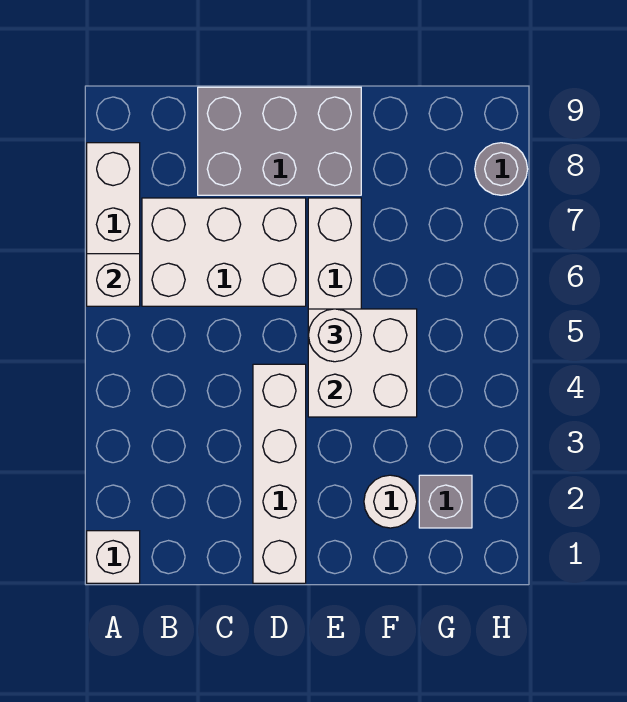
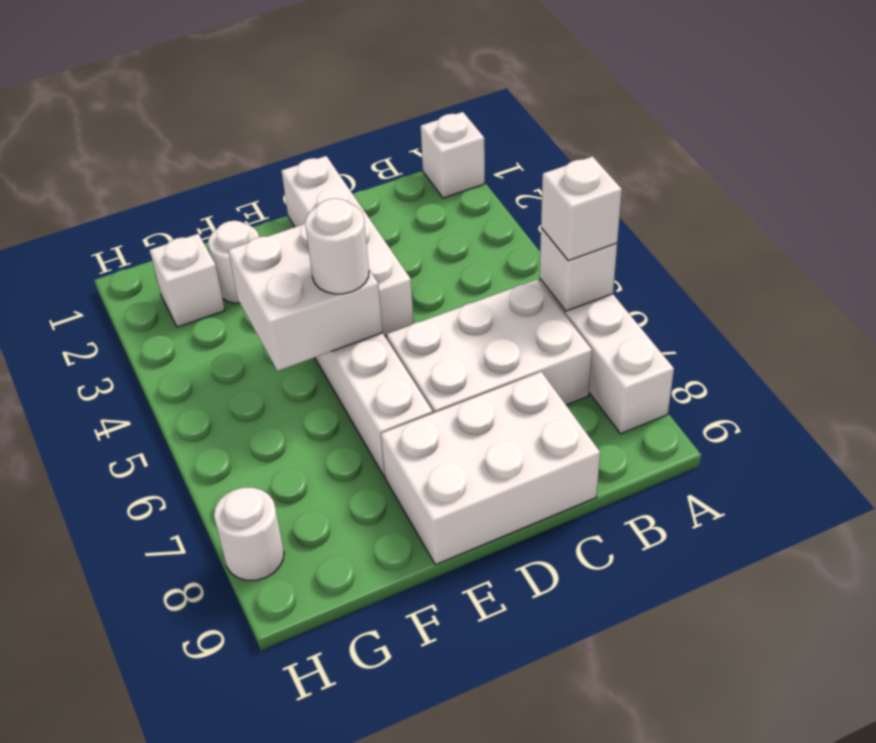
none -> white 1x1 brick [541,157,622,261]
grey 2x3 brick [198,87,361,195] -> white 2x3 brick [381,372,600,565]
grey 1x1 brick [419,475,472,528] -> white 1x1 brick [150,234,225,327]
grey 1x1 round brick [475,143,528,195] -> white 1x1 round brick [214,488,284,580]

